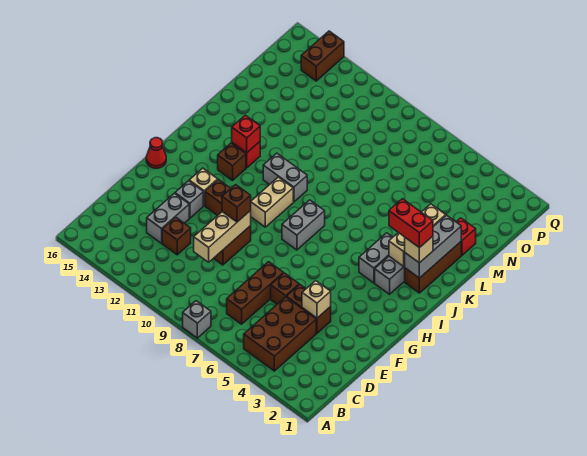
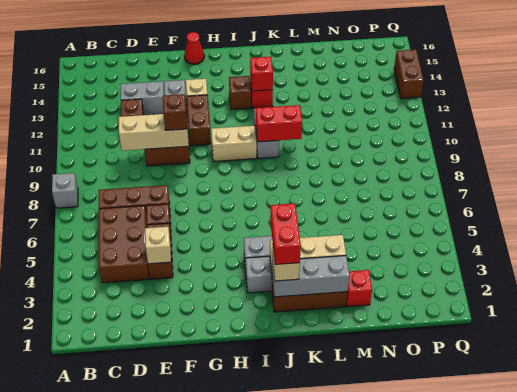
brown 2x3 brick [244,297,316,371] -> brown 2x3 brick turned to [99,206,149,283]
grey 1x2 brick [282,200,325,250] -> none
none -> red 1x2 brick [256,105,302,142]
brown 1x2 brick [301,31,344,81] -> brown 1x2 brick turned to [394,50,424,99]

